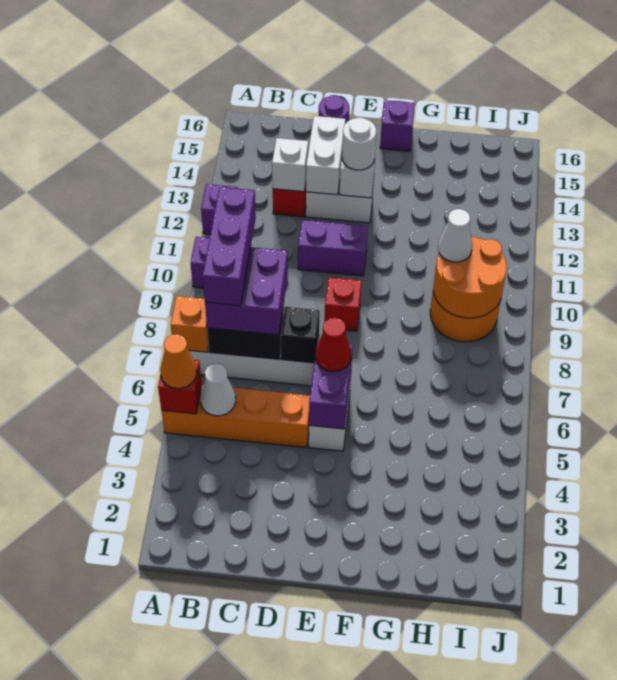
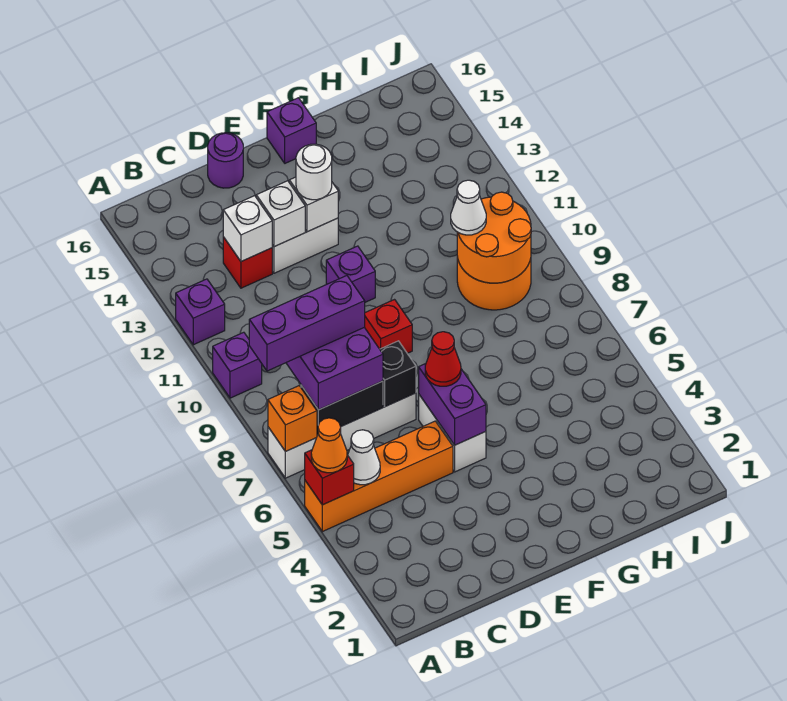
purple 1x3 brick [203,187,256,306] -> purple 1x3 brick turned to [249,276,365,371]
purple 1x2 brick [298,220,368,276] -> purple 1x1 brick [326,246,375,302]
white 1x2 brick [306,116,345,195] -> white 1x1 brick [256,181,305,247]

